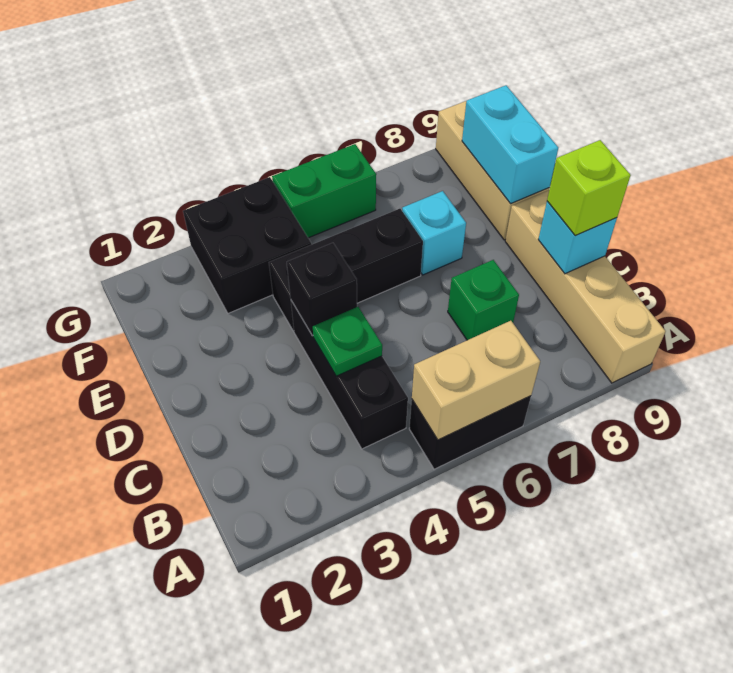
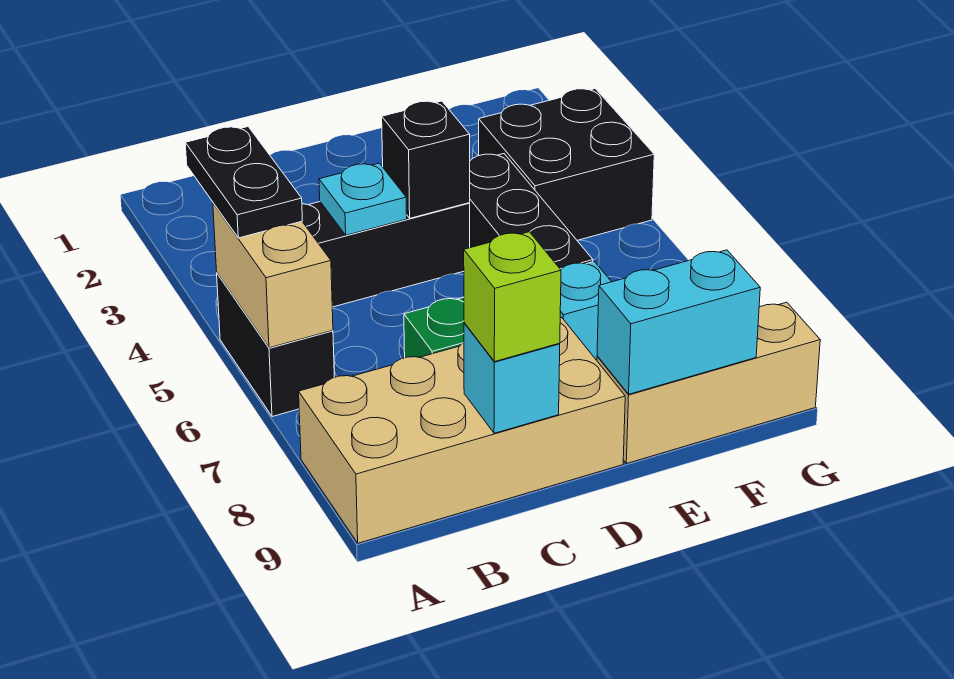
none -> black 1x2 plate [185,127,302,238]
tan 1x4 brick [505,190,666,383] -> tan 2x4 brick [299,318,625,543]
green 1x1 plate [313,307,382,376] -> cyan 1x1 plate [319,163,407,235]
green 1x2 brick [272,144,376,238] -> none

